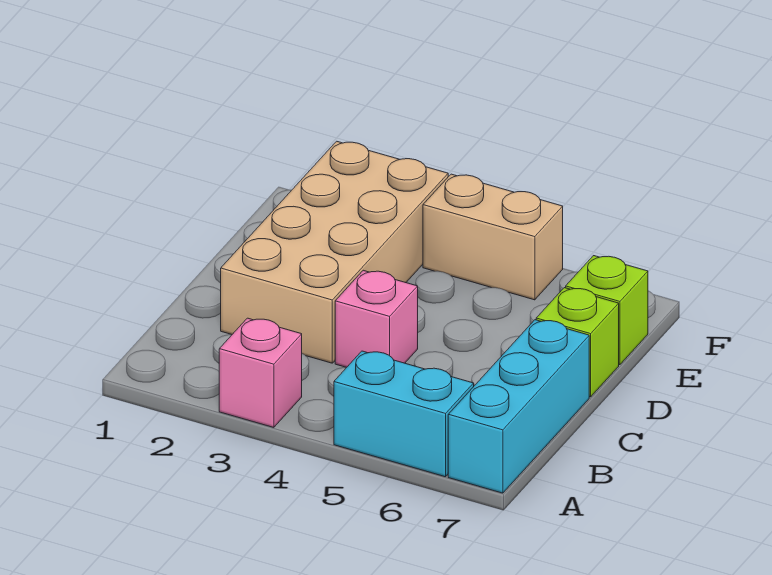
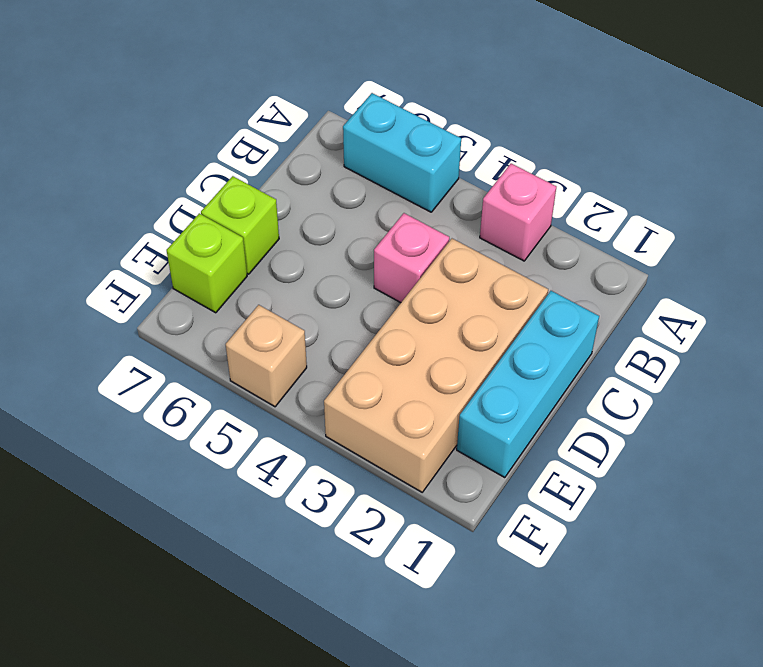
cyan 1x3 brick [448,320,589,493] -> cyan 1x3 brick moved to [457,291,599,478]
tan 1x2 brick [423,174,563,300] -> tan 1x1 brick [226,305,307,407]

